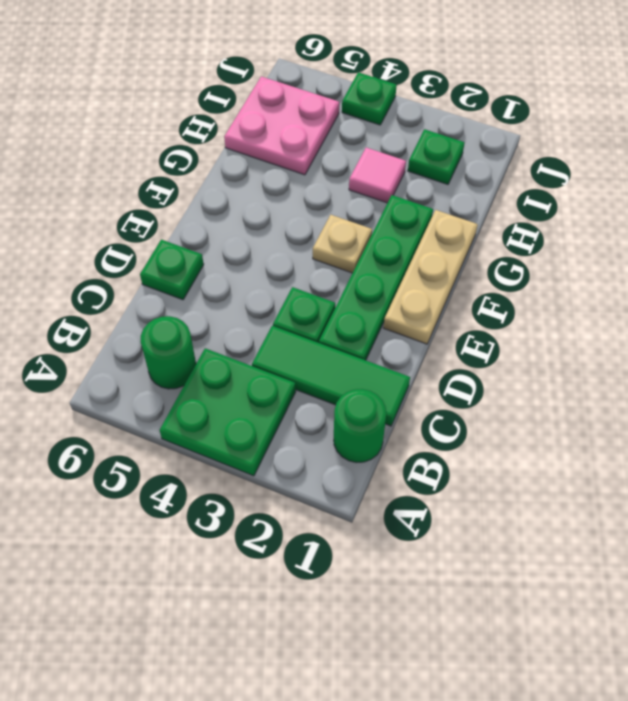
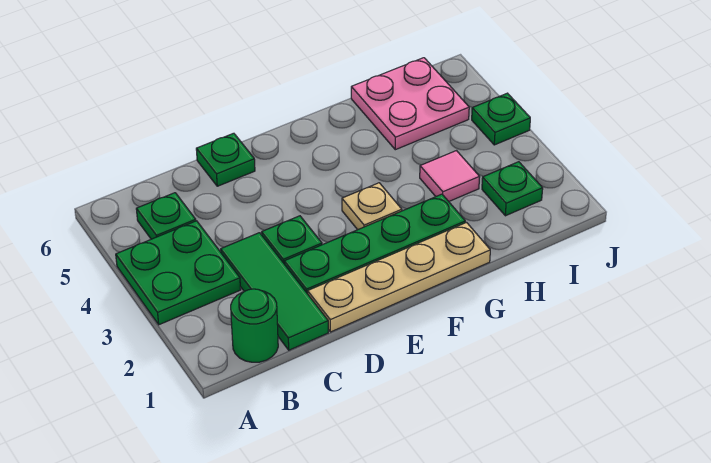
green 1x1 round brick [141,316,196,389] -> green 1x1 plate [136,193,196,239]
tan 1x3 plate [384,210,478,344] -> tan 1x4 plate [308,223,490,332]

